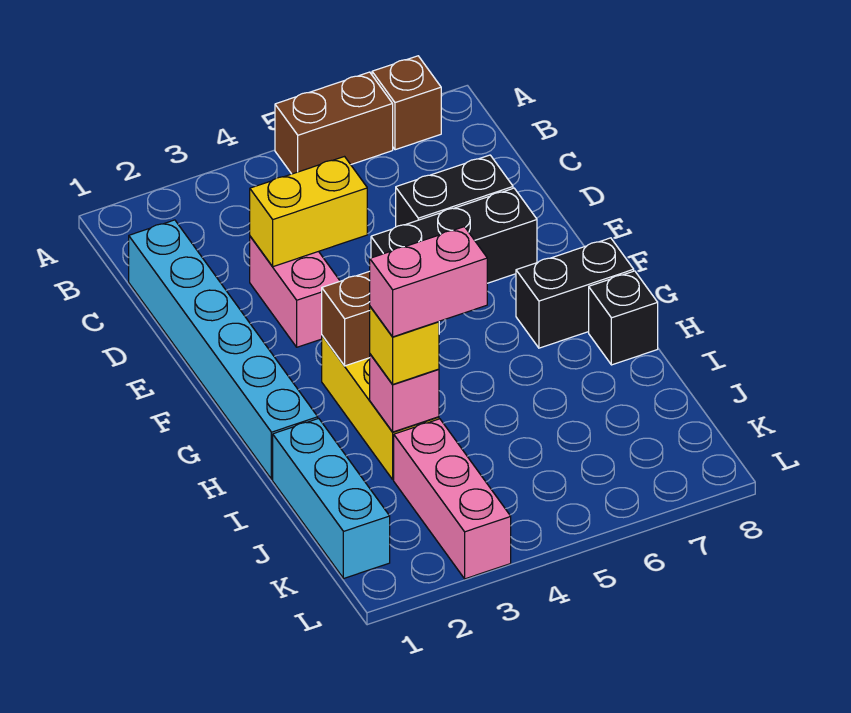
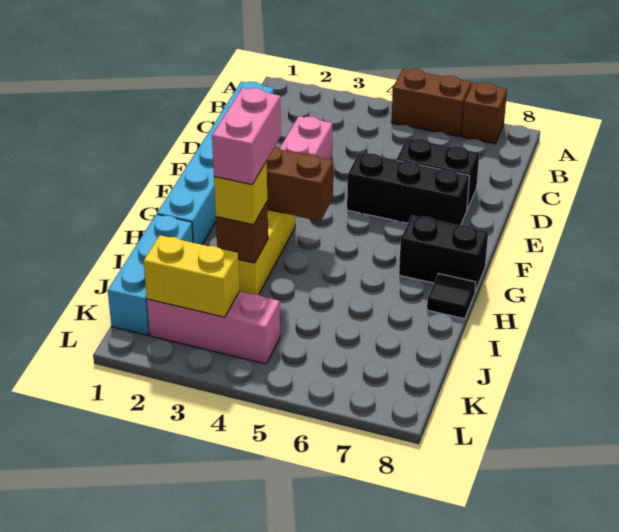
yellow 1x2 brick [250,157,367,267] -> yellow 1x2 brick moved to [144,235,239,317]
black 1x1 brick [589,271,658,365] -> black 1x1 tile [427,274,476,319]
pink 1x1 brick [370,354,439,432] -> brown 1x1 brick [216,202,268,263]
pink 1x2 brick [370,227,487,337] -> pink 1x2 brick turned to [212,88,281,185]
pink 1x3 brick [394,419,511,579] -> pink 1x3 brick turned to [147,291,280,364]

